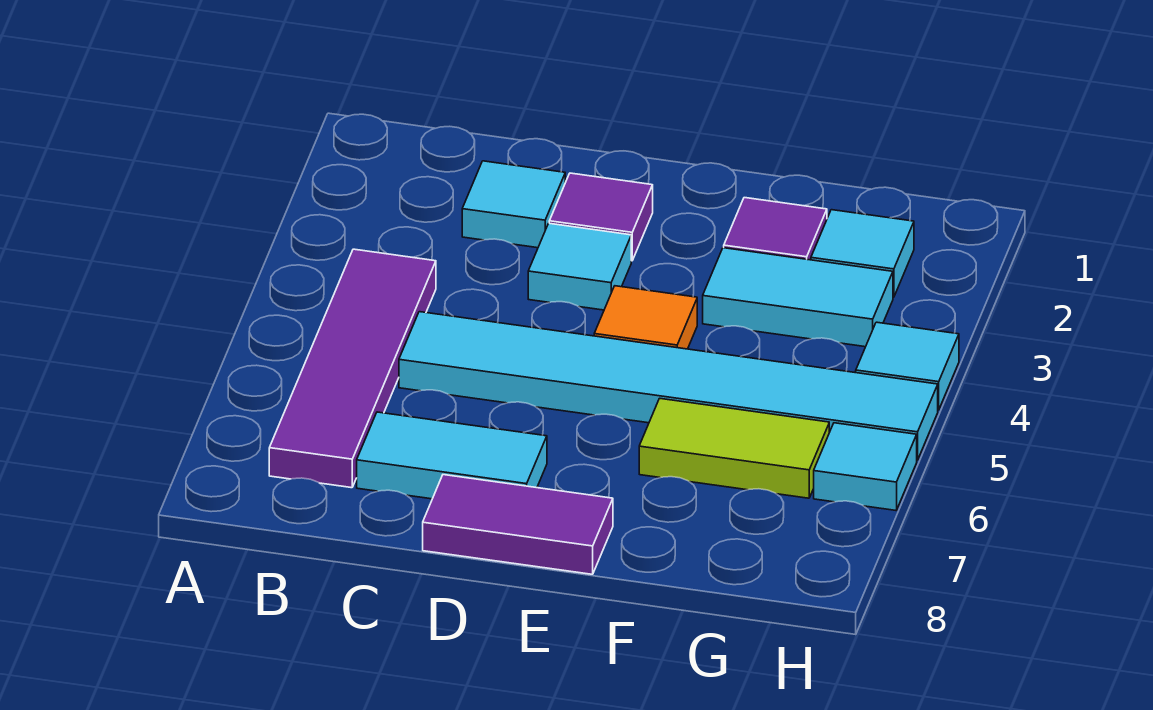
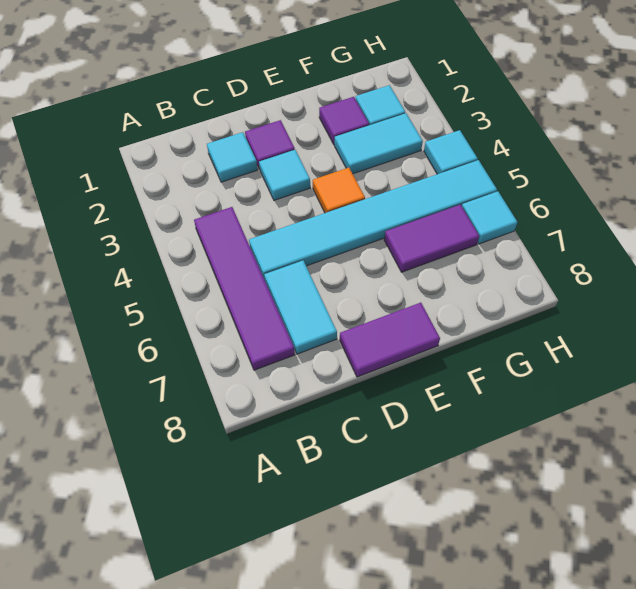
cyan 1x2 tile [357,412,547,499] -> cyan 1x2 tile turned to [264,261,337,354]
lime 1x2 tile [639,398,829,498] -> purple 1x2 tile [384,205,479,272]

